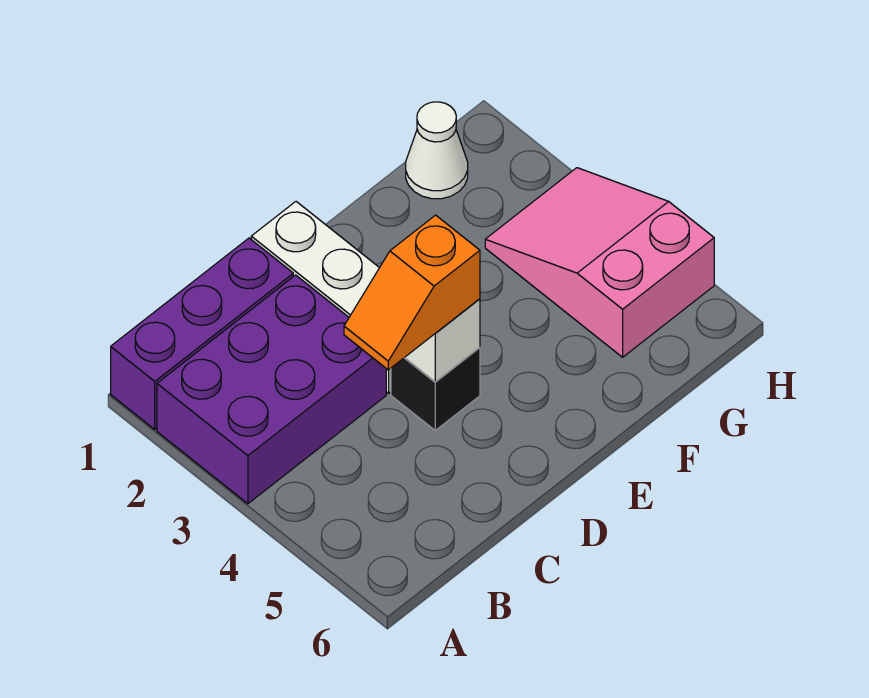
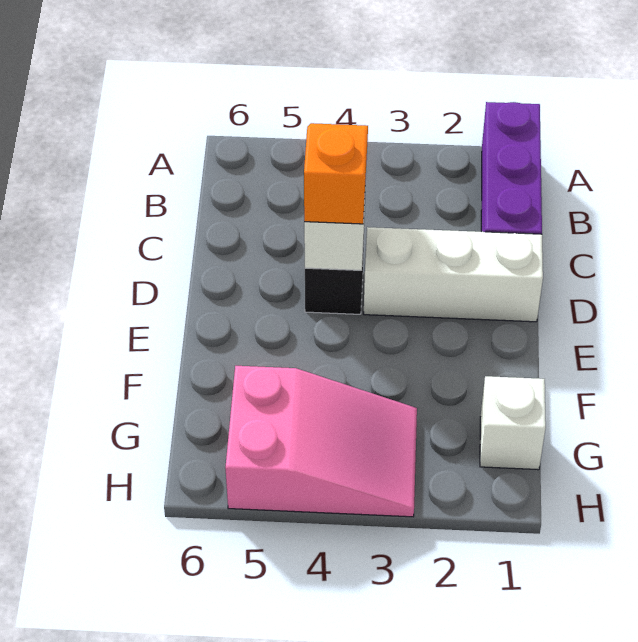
purple 2x3 brick [157,275,386,504] -> none
white 1x1 cone [406,102,468,199] -> white 1x1 brick [480,376,546,470]

